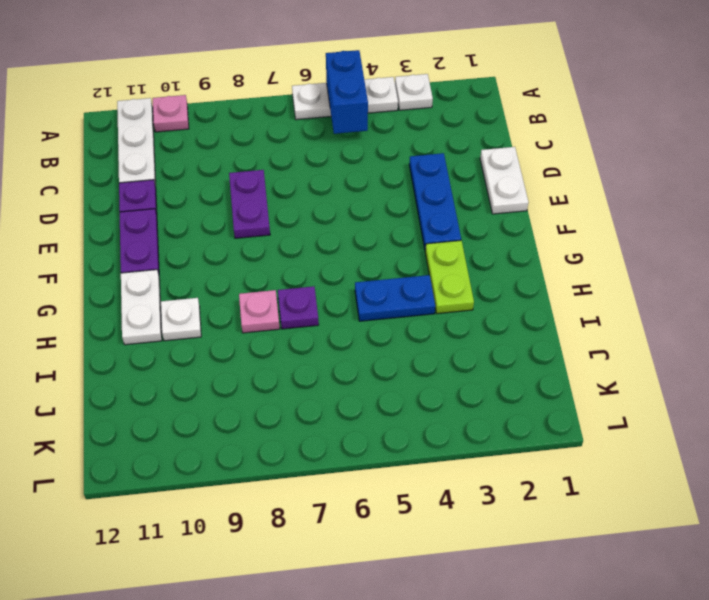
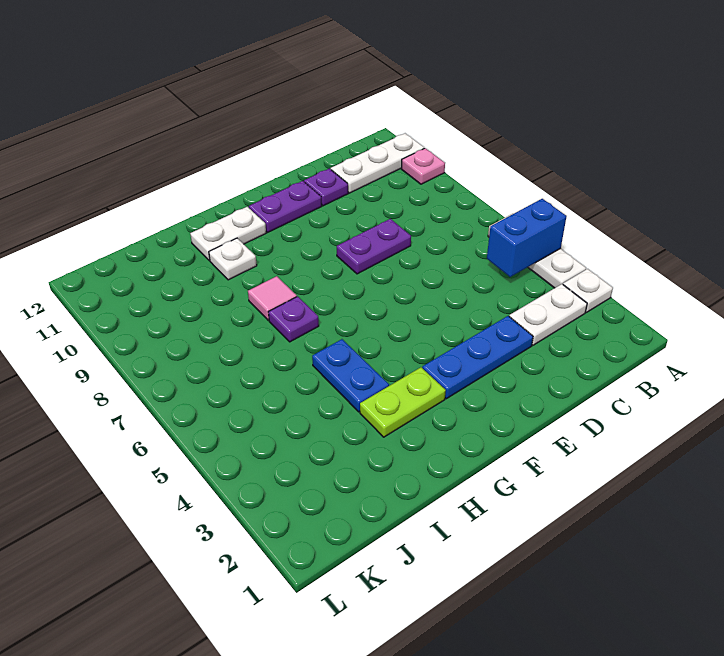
white 1x2 plate [480,147,529,214] -> white 1x2 plate moved to [509,284,587,345]
pink 1x1 plate [239,290,280,333] -> pink 1x1 tile [248,276,297,320]

